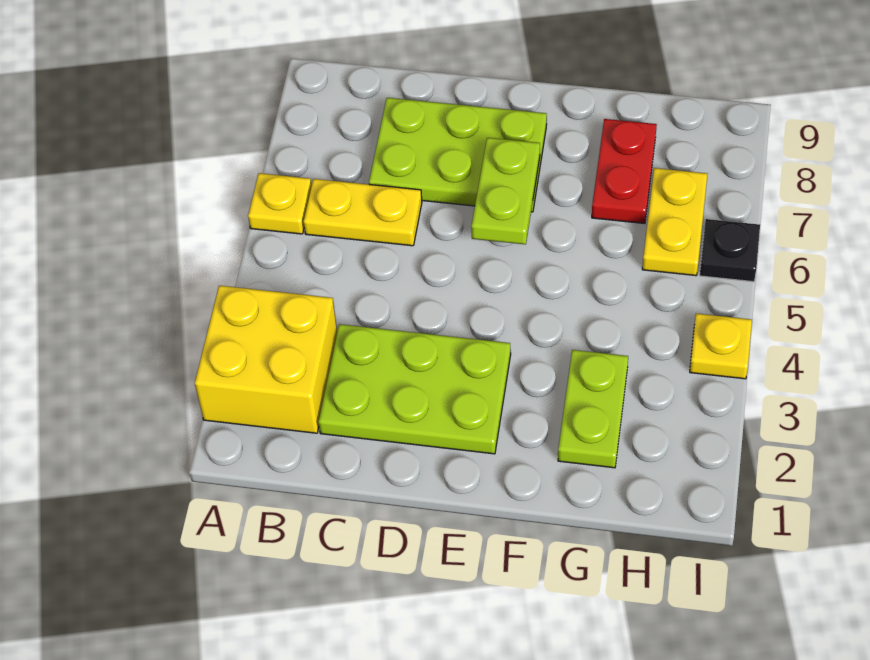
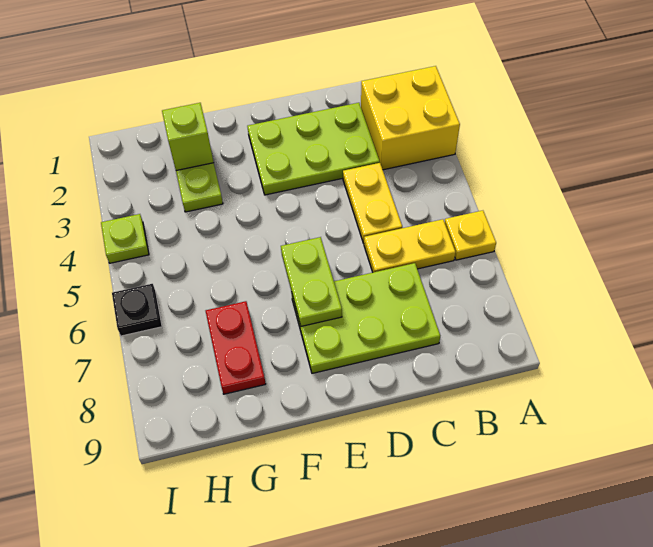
none -> lime 1x1 brick [162,103,214,171]
yellow 1x2 plate [642,168,707,276] -> yellow 1x2 plate moved to [343,163,402,243]
yellow 1x1 plate [690,314,752,379] -> lime 1x1 plate [101,214,149,263]

